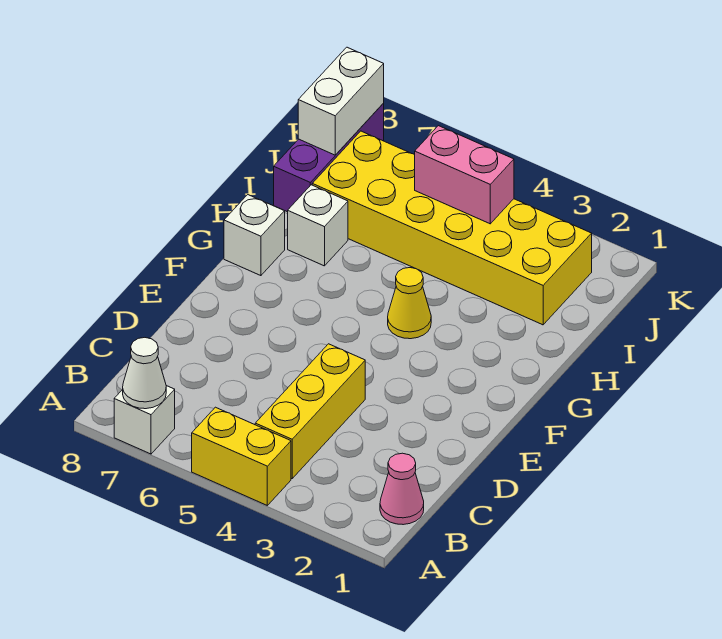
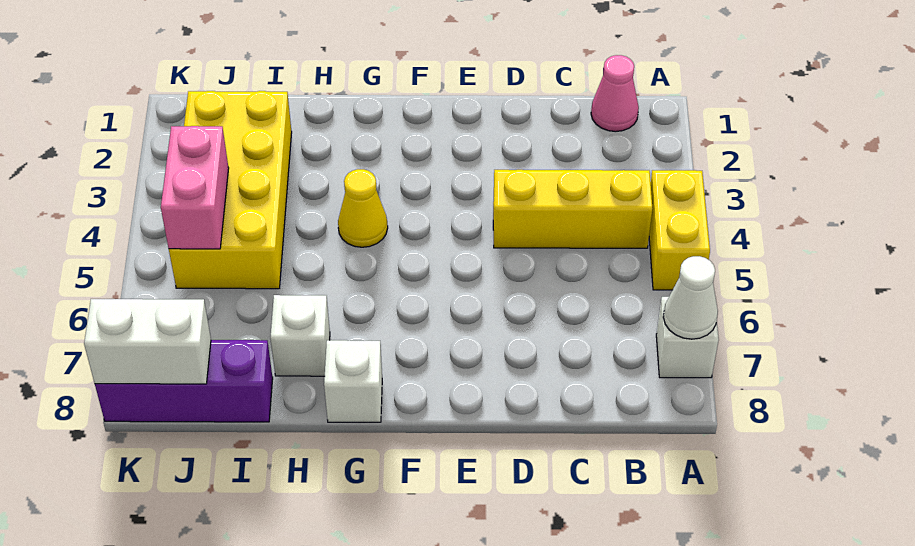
yellow 2x6 brick [312,131,592,325] -> yellow 2x4 brick [169,91,292,289]

